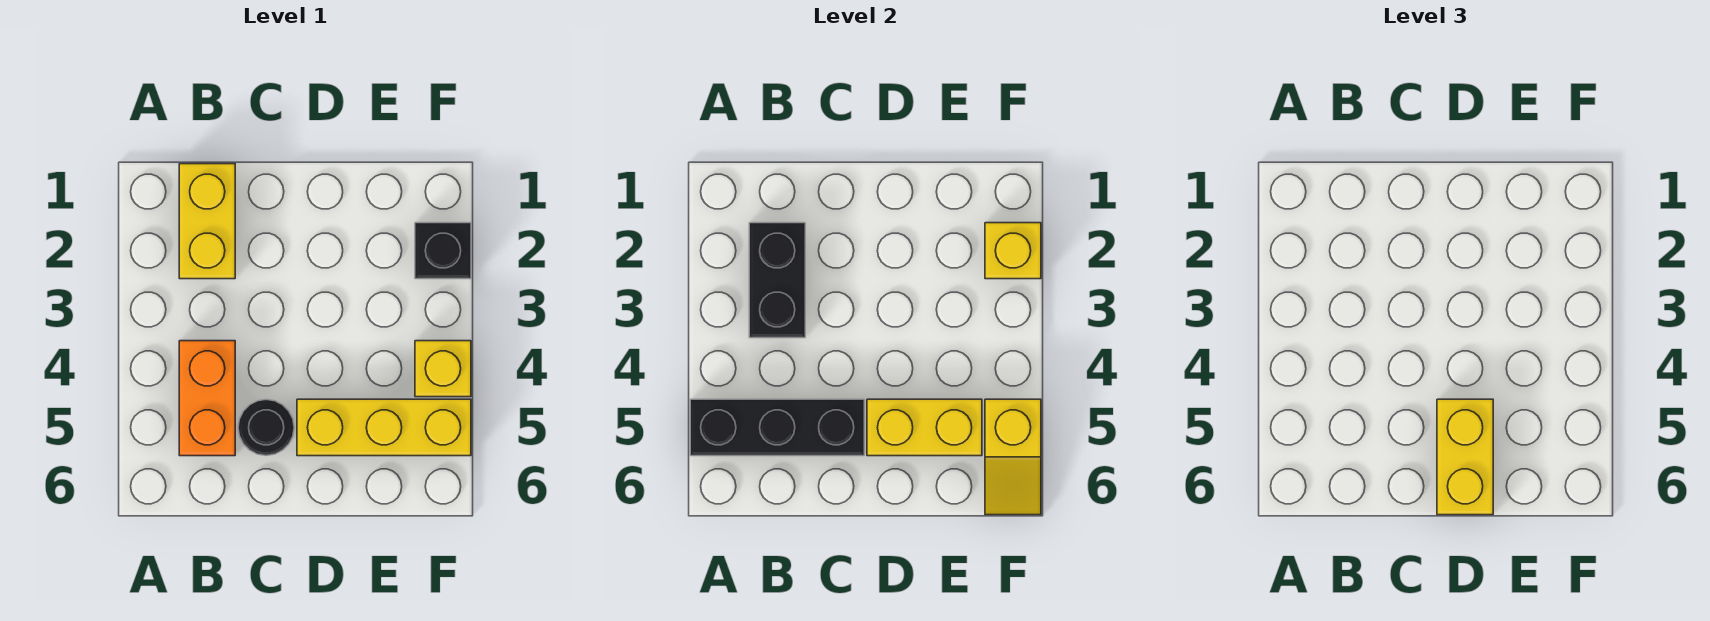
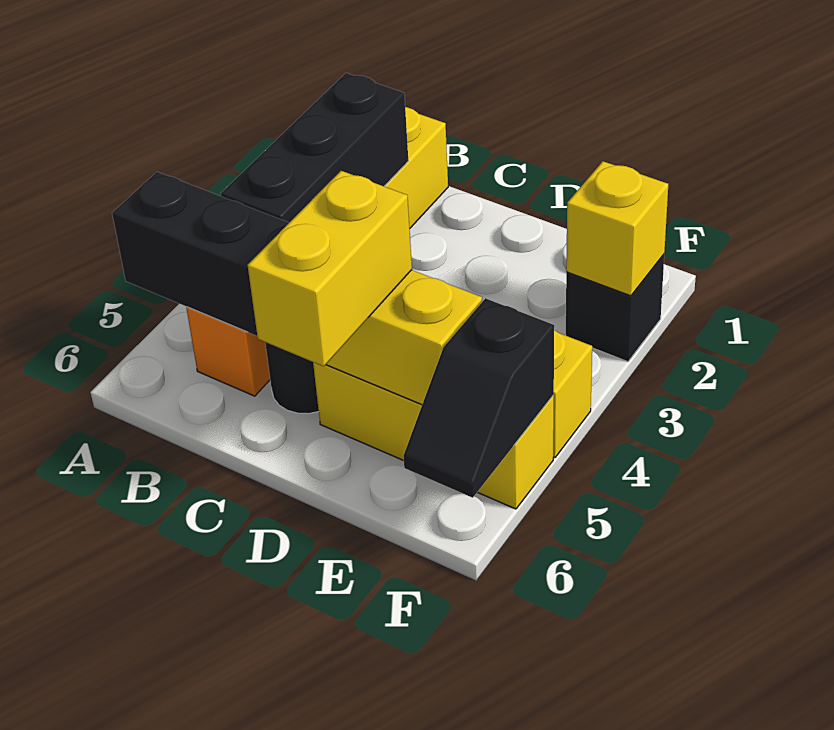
black 1x2 brick [749,223,805,338] -> black 1x3 brick [221,73,408,222]
yellow 1x2 slope [985,399,1041,515] -> black 1x2 slope [403,298,554,498]

